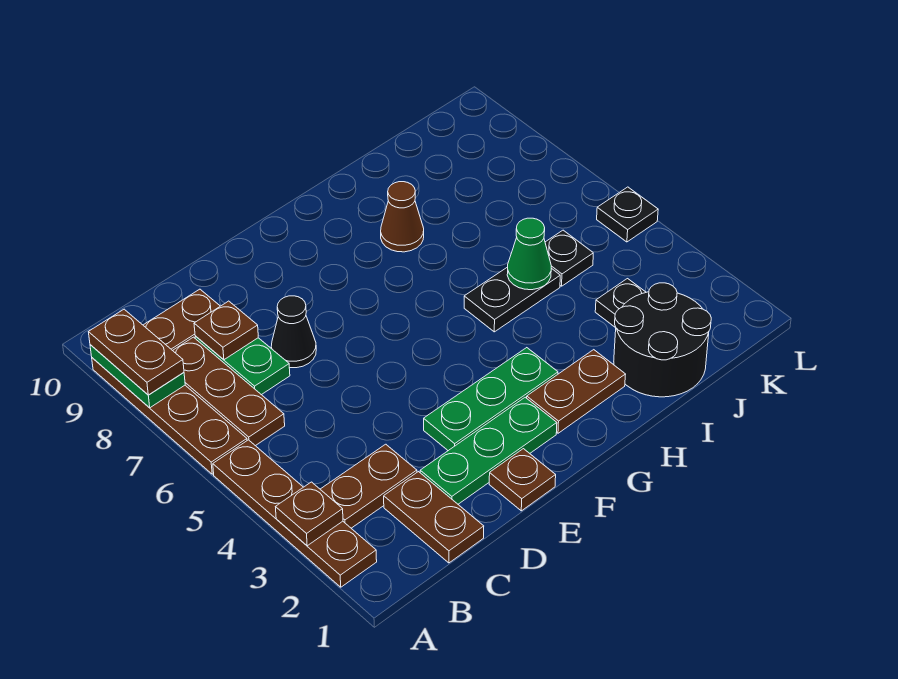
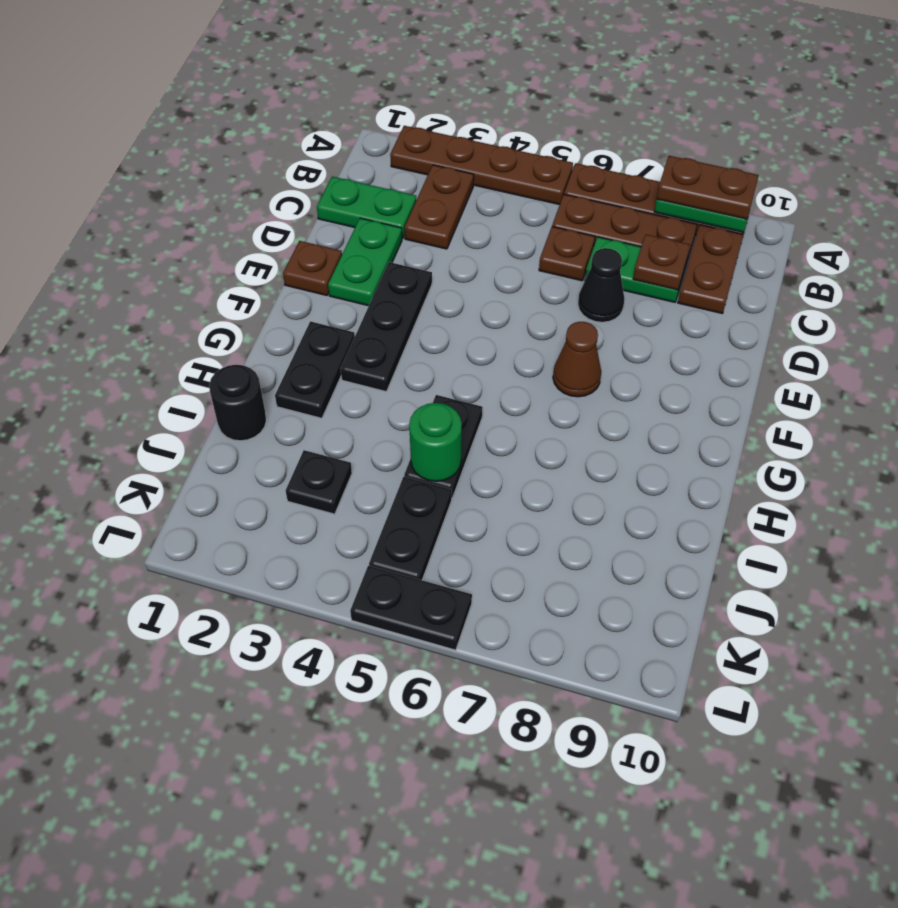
brown 1x1 plate [276,482,343,546] -> brown 1x1 plate moved to [539,227,595,281]
brown 1x2 plate [384,472,484,563] -> green 1x2 plate [317,176,416,239]
green 1x3 plate [420,397,557,504] -> green 1x2 plate [328,218,402,306]
green 1x3 plate [424,348,558,451] -> black 1x3 plate [341,262,432,392]
brown 1x2 plate [527,350,626,433] -> black 1x2 plate [275,321,355,418]
brown 1x1 cone [381,182,424,252] -> brown 1x1 cone moved to [553,322,601,397]
black 2x2 round brick [614,283,711,397] -> black 1x1 round brick [209,365,266,441]
green 1x1 cone [507,218,551,290] -> green 1x1 round brick [409,403,462,481]
black 1x1 plate [545,230,593,286] -> black 1x2 plate [369,477,452,580]
black 1x1 plate [597,187,658,242] -> black 1x2 plate [350,565,472,650]

